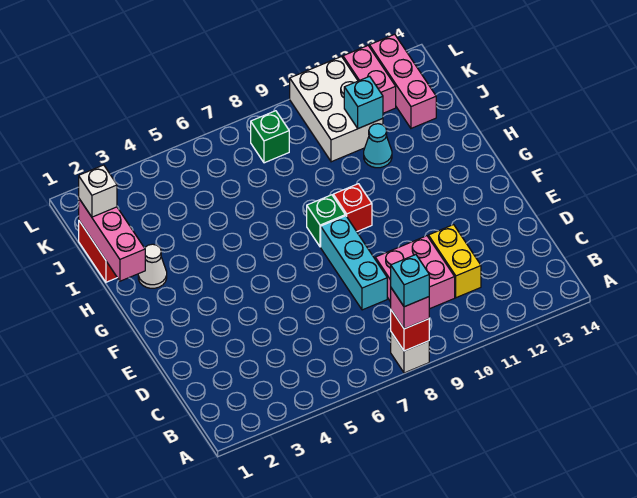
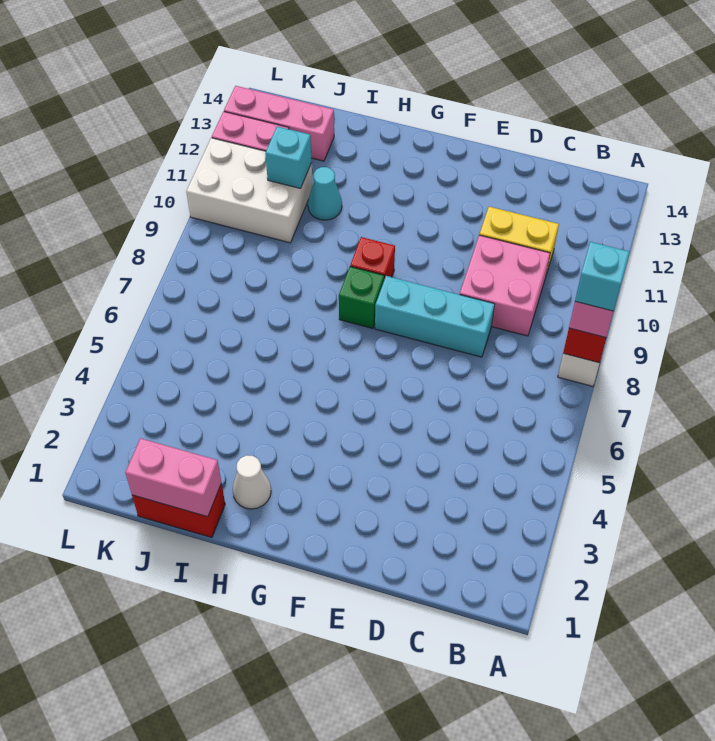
pink 1x3 brick [79,199,145,281] -> pink 1x2 brick [125,438,221,517]
white 1x1 brick [79,165,117,217] -> none
green 1x1 brick [251,111,289,163] -> none

